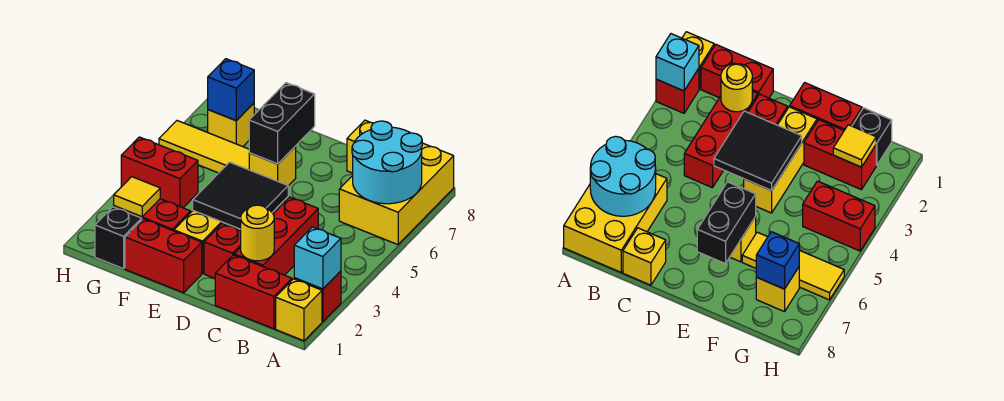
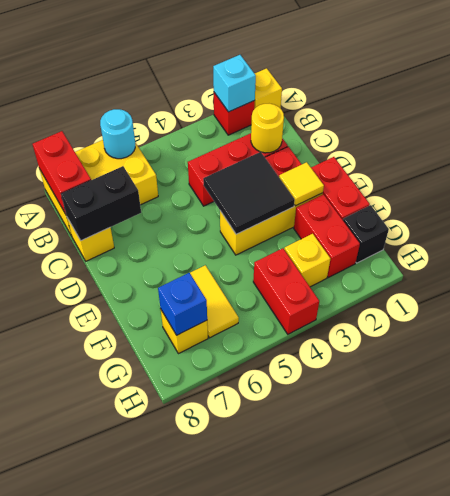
cyan 2x2 round brick [352,121,422,204] -> cyan 1x1 round brick [100,109,135,159]
red 1x2 brick [215,255,292,329] -> red 1x2 brick moved to [33,131,91,214]
yellow 1x1 brick [249,146,296,186] -> yellow 1x1 brick moved to [284,234,330,287]
black 1x2 brick [249,83,315,164] -> black 1x2 brick moved to [61,166,141,241]
yellow 1x3 tile [159,121,249,173] -> yellow 1x2 tile [190,265,239,338]
yellow 1x1 tile [114,177,160,217] -> yellow 1x1 tile moved to [279,162,324,206]

